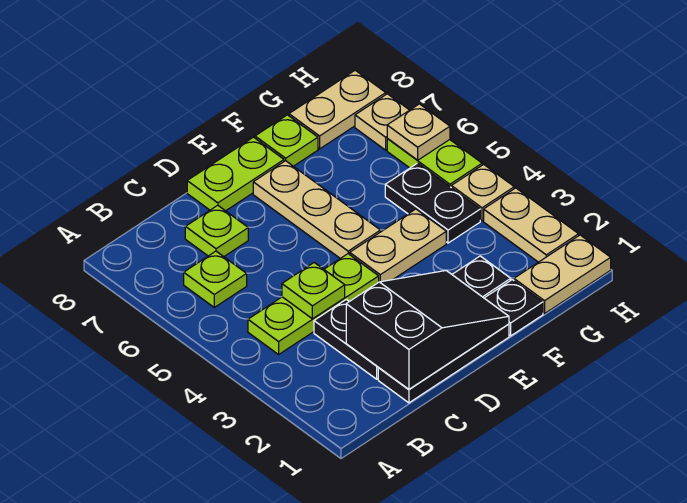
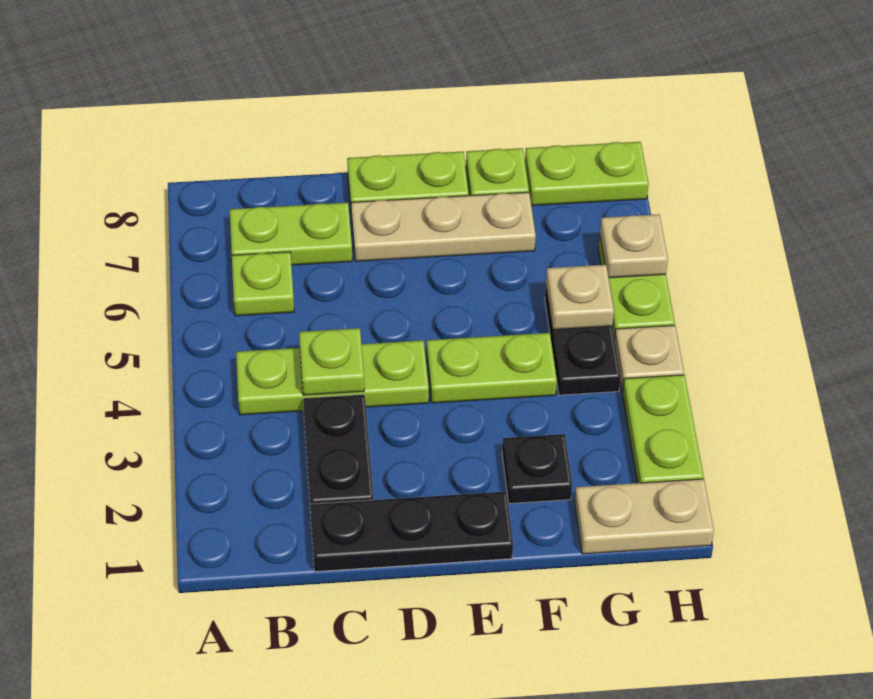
black 2x3 slope [346,271,509,389] -> none
lime 1x1 plate [185,205,248,257] -> lime 1x2 plate [230,203,352,265]
tan 1x2 plate [350,209,446,282] -> lime 1x2 plate [427,333,557,403]
tan 1x3 plate [253,161,380,258] -> tan 1x3 plate turned to [351,192,536,261]
black 1x1 plate [485,280,543,336] -> none
tan 1x2 plate [289,70,386,149] -> lime 1x2 plate [525,142,649,206]
tan 1x2 plate [484,188,579,262] -> lime 1x2 plate [622,375,704,483]
tan 1x1 plate [355,94,409,150] -> tan 1x1 plate moved to [546,265,614,330]

